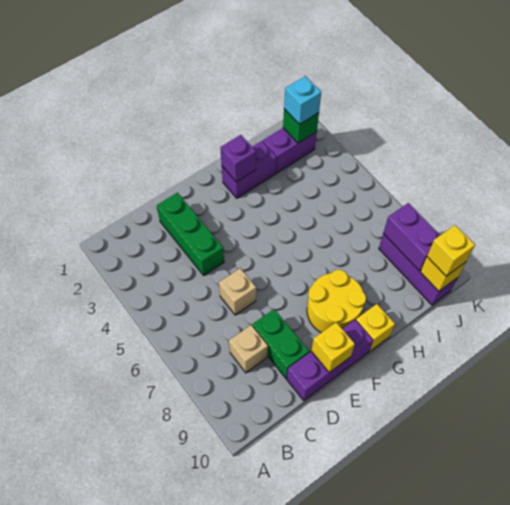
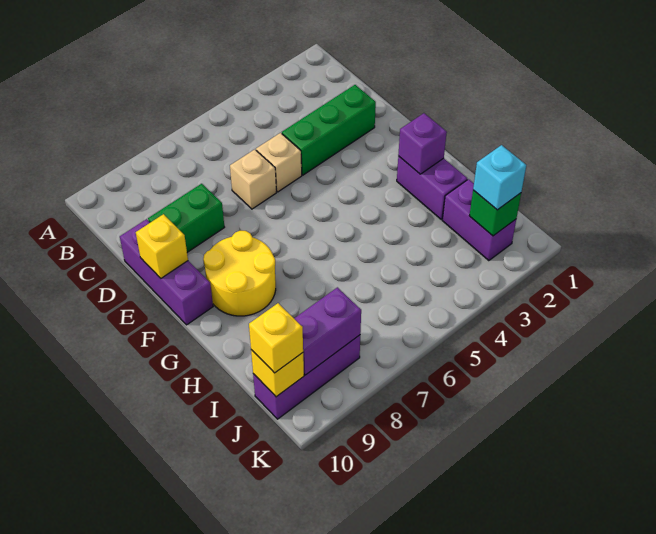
tan 1x1 brick [229,325,268,373] -> tan 1x1 brick moved to [256,133,302,192]
yellow 1x1 brick [356,304,395,351] -> none

